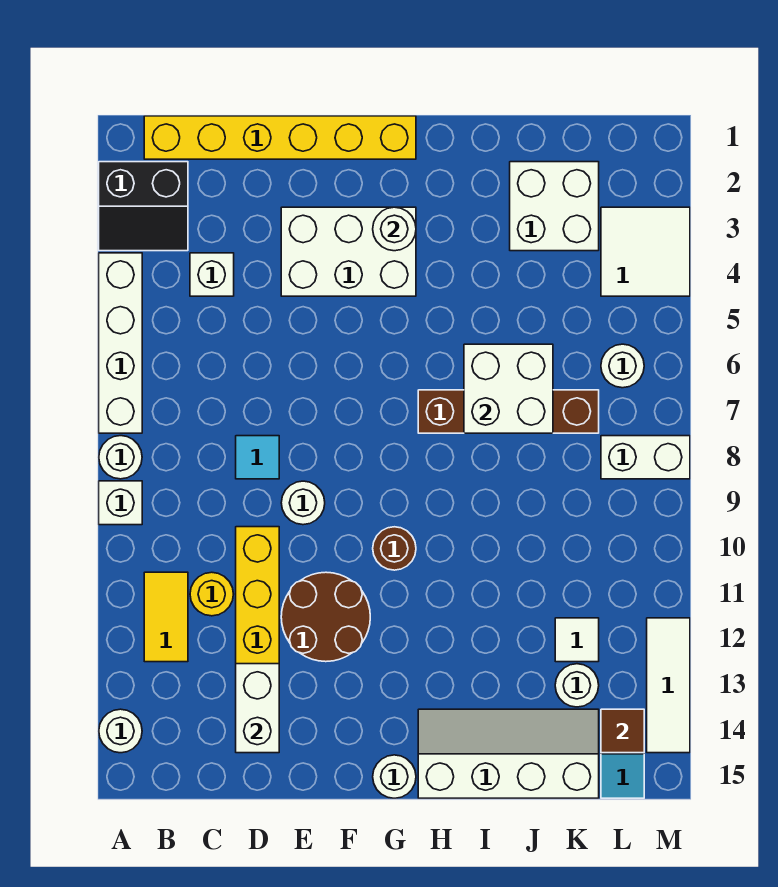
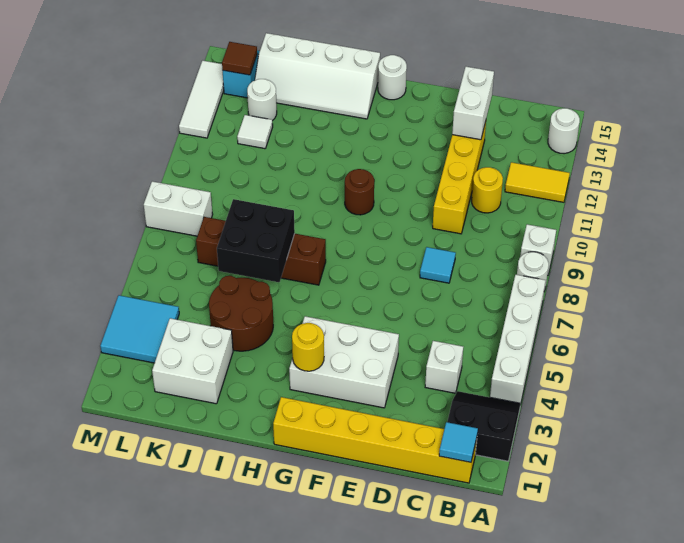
none -> cyan 1x1 tile [439,422,478,462]
yellow 1x2 tile [144,572,188,662] -> yellow 1x2 tile turned to [505,162,570,202]
white 1x1 round brick [281,481,325,525] -> none
brown 2x2 round brick [281,572,370,662] -> brown 2x2 round brick moved to [209,276,273,351]
white 1x1 round brick [373,207,416,251] -> yellow 1x1 round brick [292,323,324,371]
white 2x2 brick [464,344,553,433] -> black 2x2 brick [217,199,295,282]
white 2x2 tile [601,207,690,296] -> cyan 2x2 tile [100,295,179,363]
white 1x1 round brick [601,344,644,388] -> none

